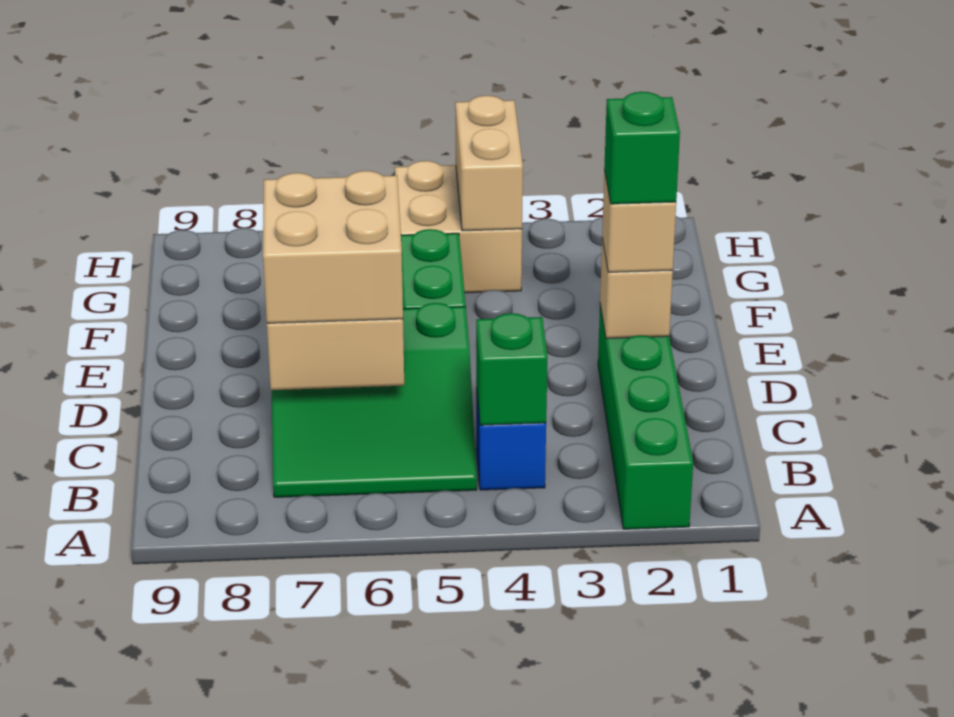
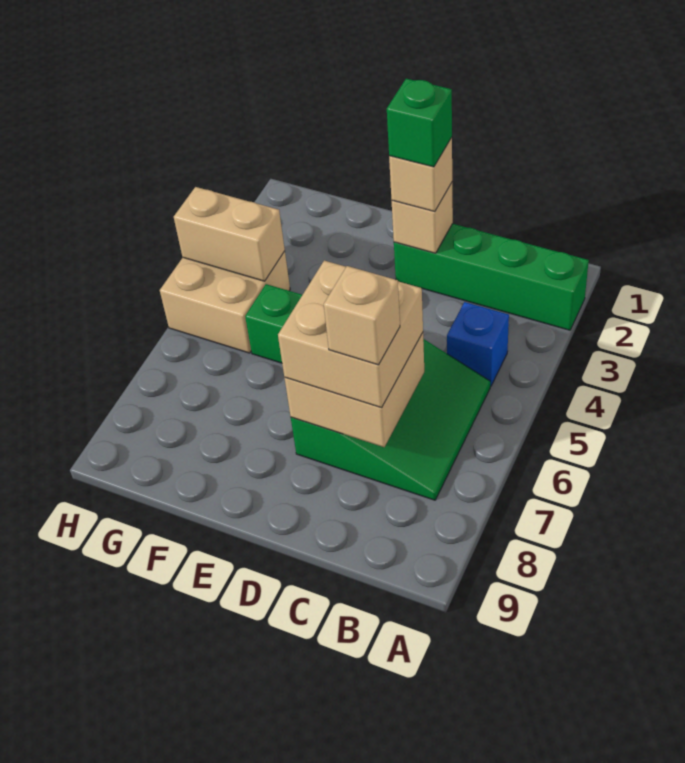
green 1x1 brick [476,313,548,425] -> none
none -> tan 1x1 brick [324,266,400,365]

